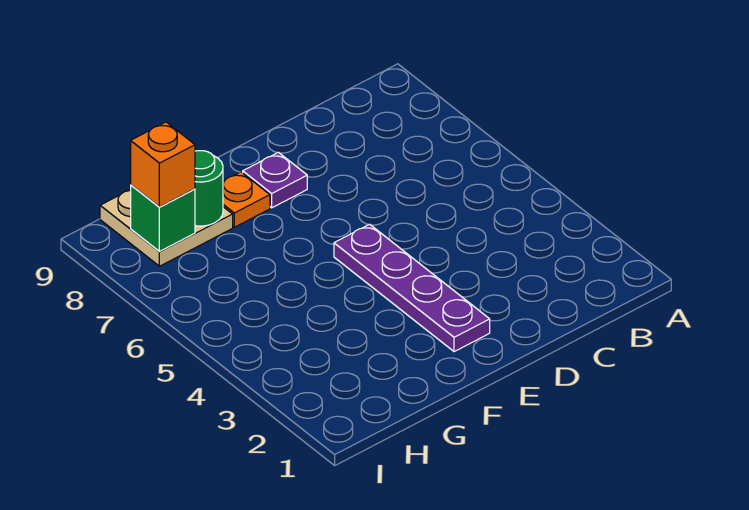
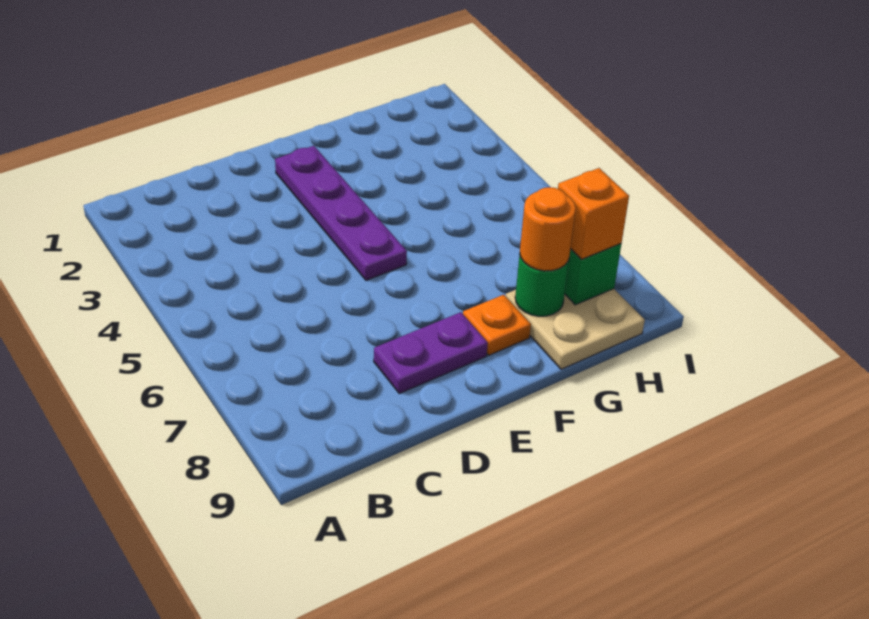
purple 1x1 plate [243,152,307,208] -> purple 1x2 plate [374,312,488,394]
none -> orange 1x1 round brick [520,187,576,271]

